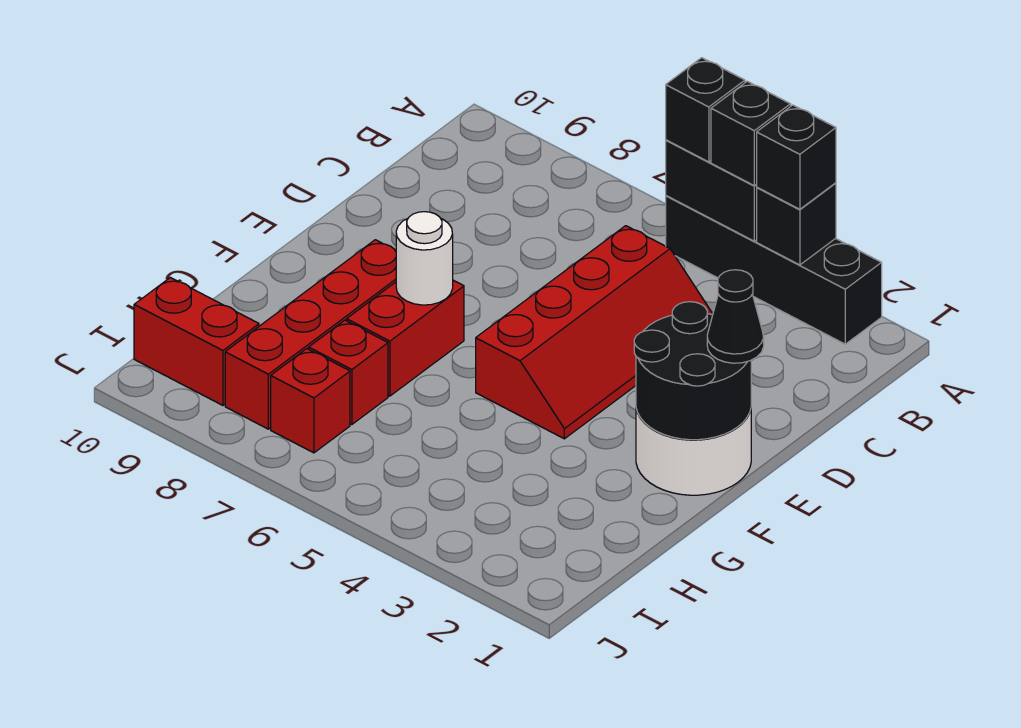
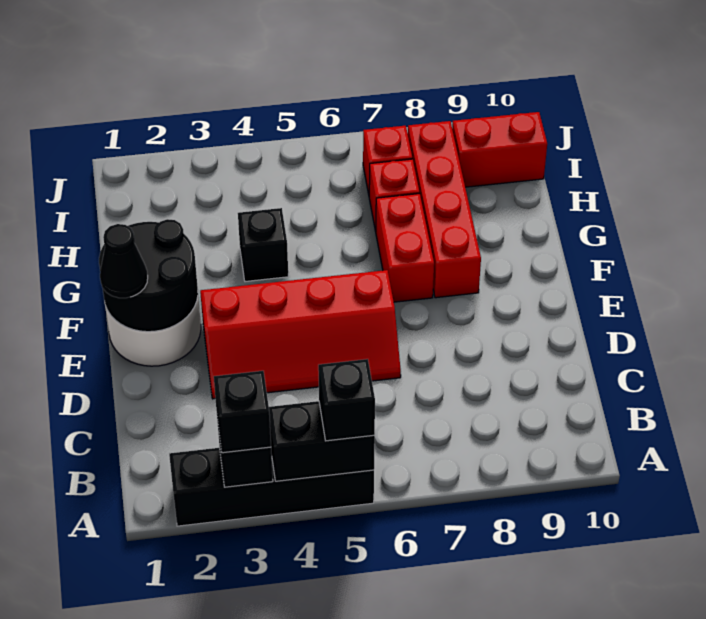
black 1x1 brick [711,81,791,185] -> black 1x1 brick moved to [238,208,288,282]
red 2x4 slope [476,226,713,439] -> red 2x4 slope turned to [200,270,401,399]
white 1x1 round brick [396,212,453,305] -> none

